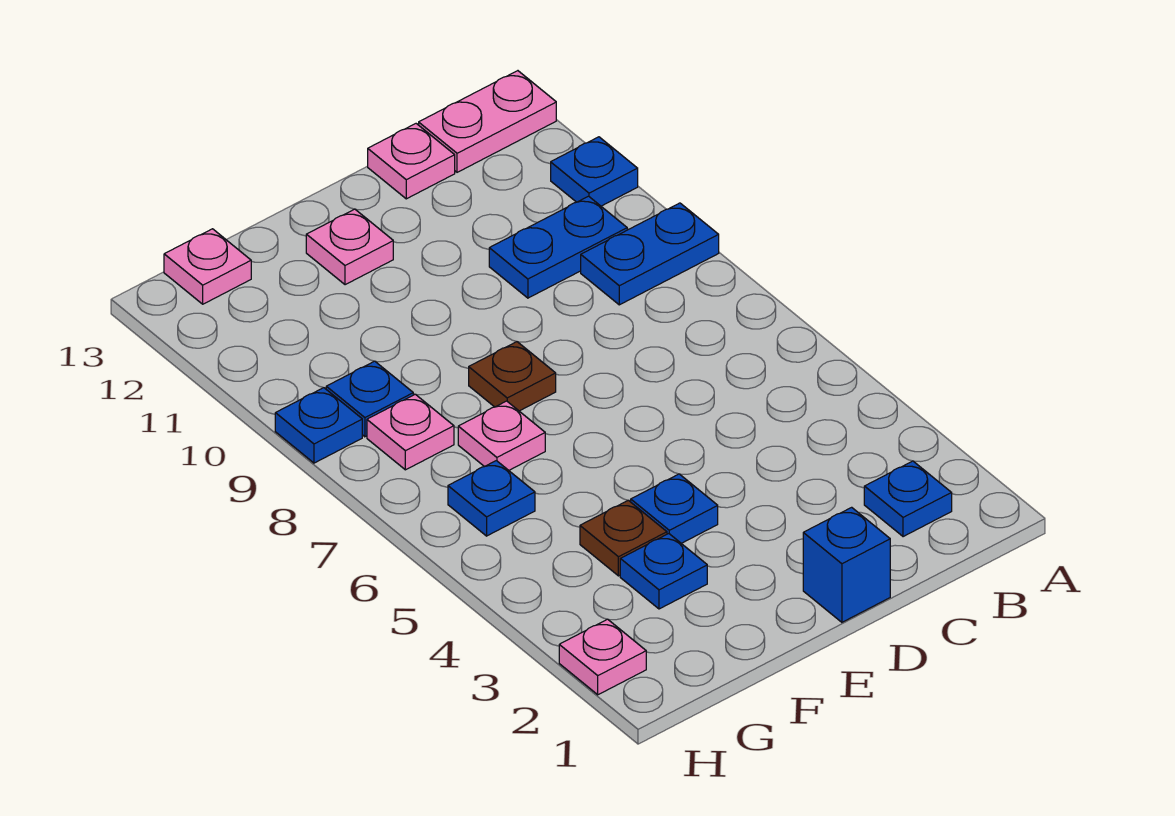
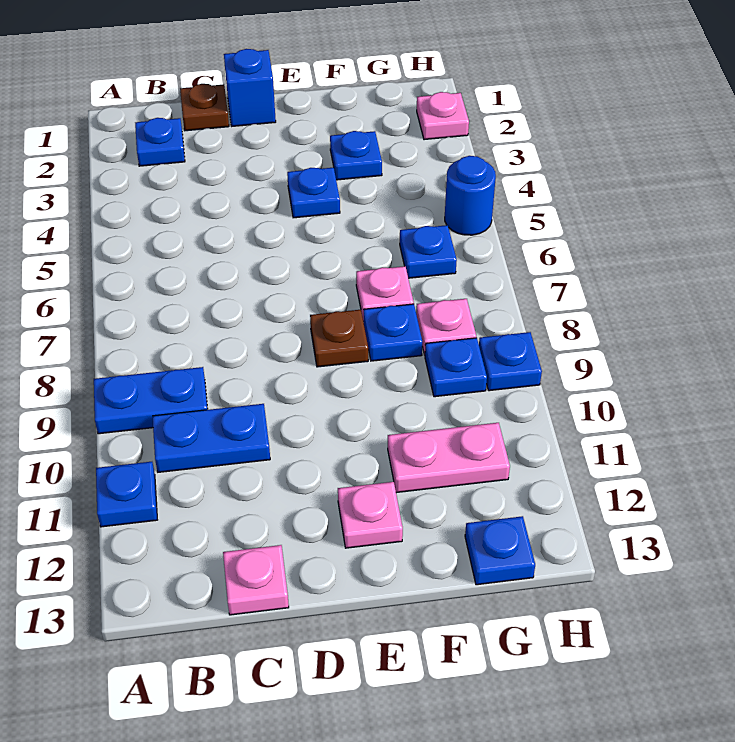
pink 1x2 plate [419,71,556,172] -> pink 1x2 plate moved to [388,423,510,493]
brown 1x1 plate [580,500,667,576] -> brown 1x1 plate moved to [180,84,229,131]
none -> blue 1x1 plate [363,304,422,361]
pink 1x1 plate [164,229,251,304] -> blue 1x1 plate [465,516,535,585]
none -> blue 1x1 round brick [445,156,496,235]

